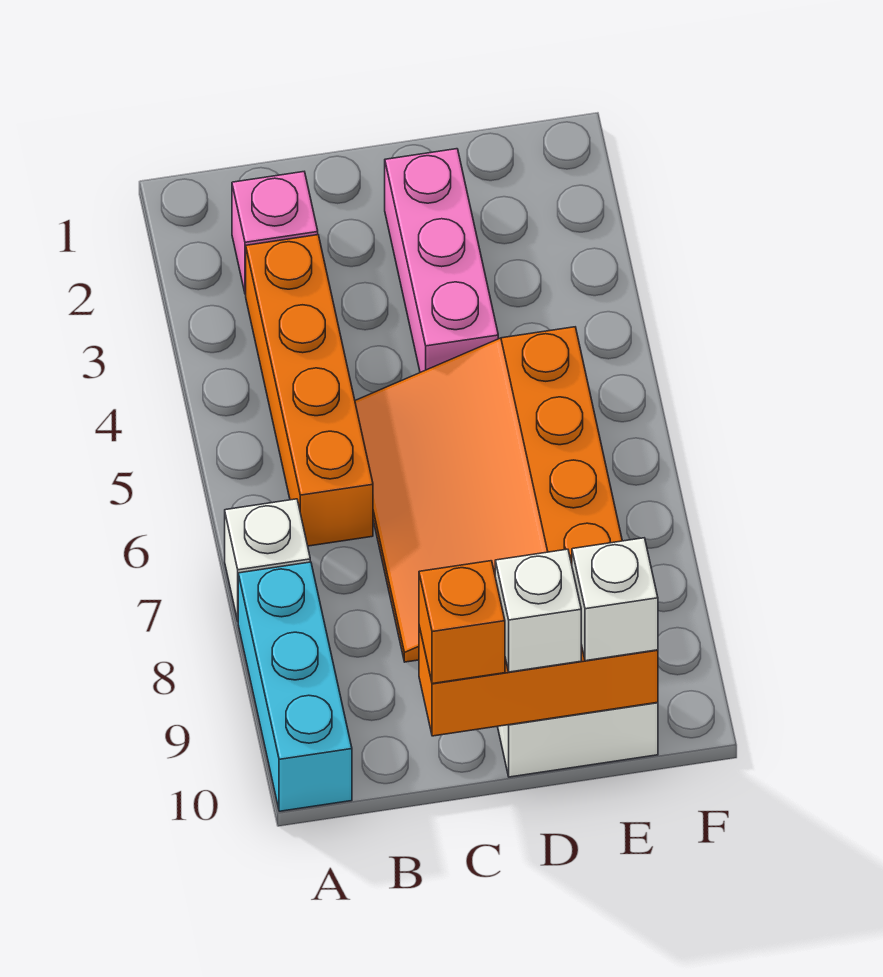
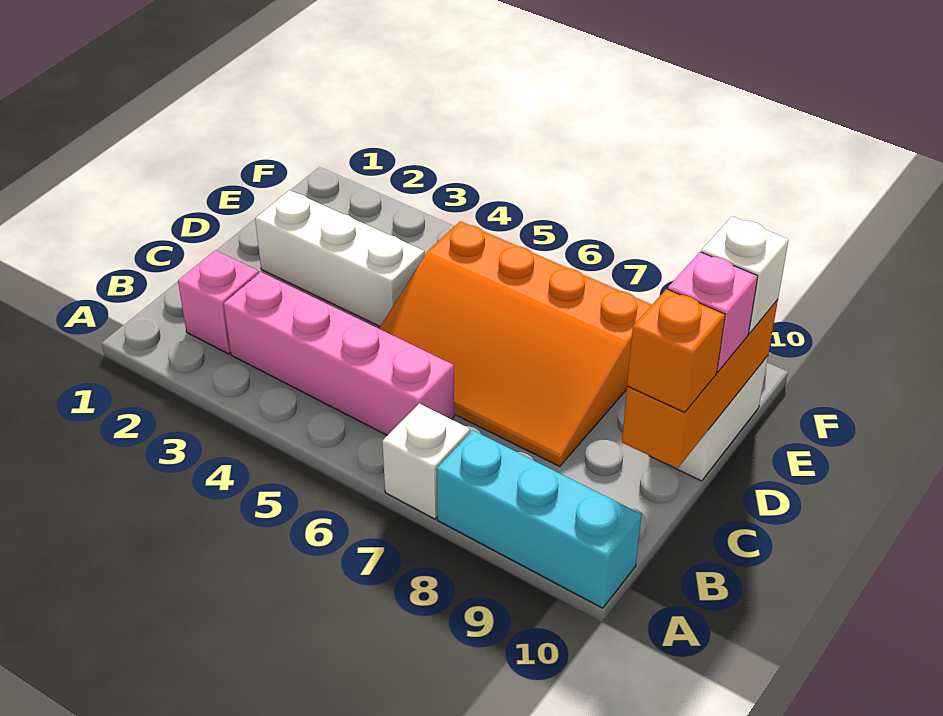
orange 1x4 brick [246,235,373,546] -> pink 1x4 brick [224,272,454,435]
pink 1x3 brick [385,149,498,372] -> white 1x3 brick [255,190,425,326]
white 1x1 brick [495,549,581,672] -> pink 1x1 brick [668,252,758,372]

